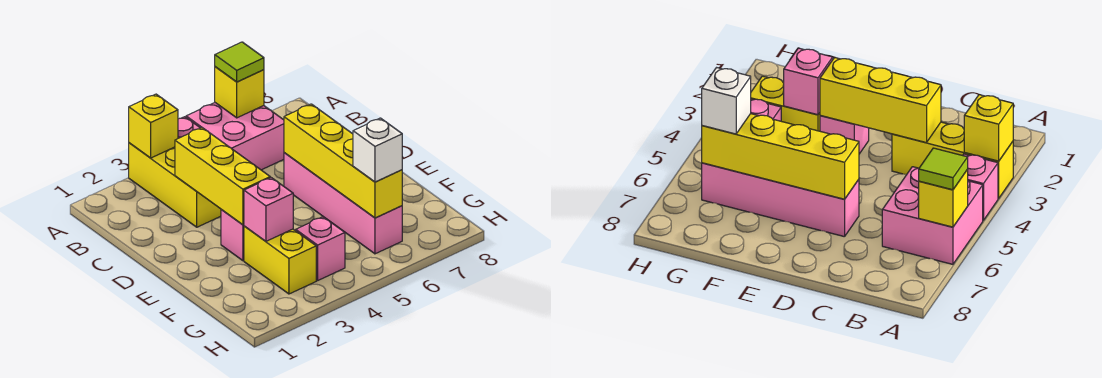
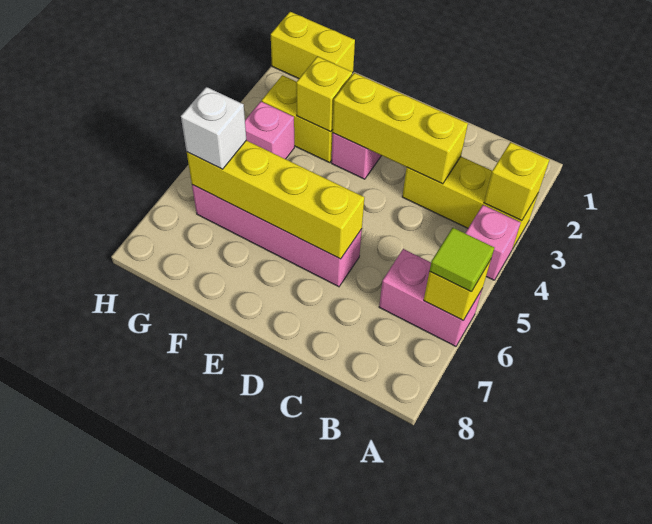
pink 2x2 brick [186,103,284,170] -> pink 1x2 brick [379,249,482,346]
pink 1x1 brick [244,178,293,241] -> yellow 1x1 brick [296,56,352,132]
none -> yellow 1x2 brick [271,12,355,79]

